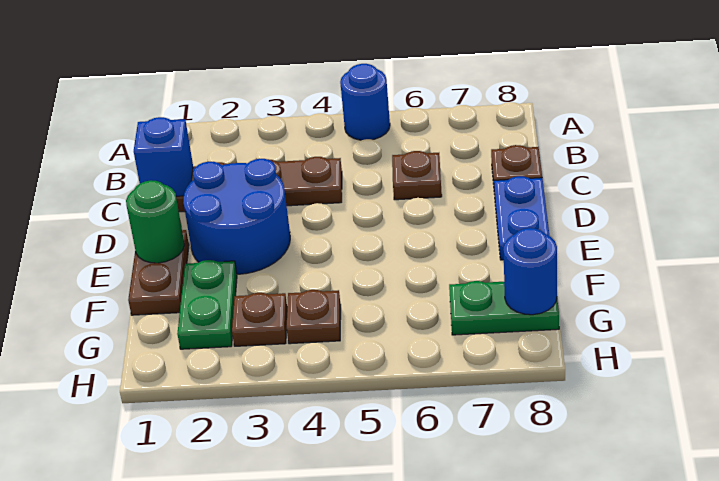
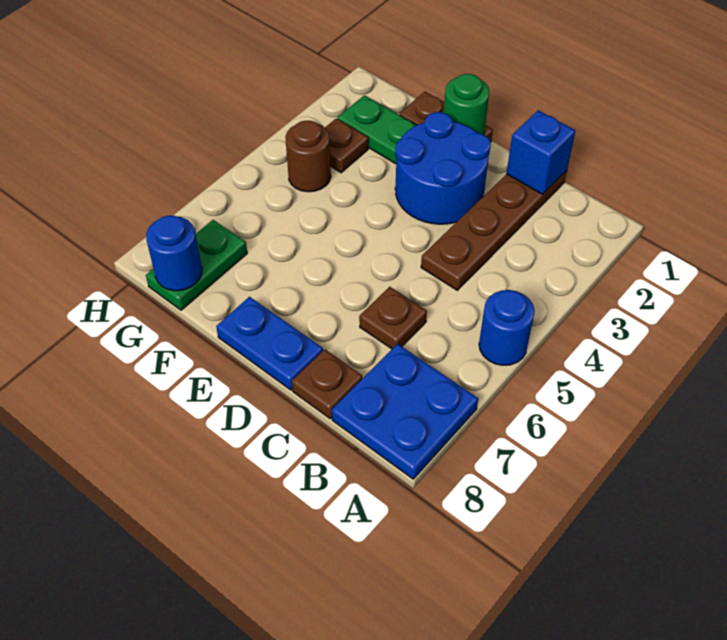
none -> blue 2x2 plate [332,344,478,479]
brown 1x1 plate [287,290,341,344] -> brown 1x1 round brick [285,121,331,192]

